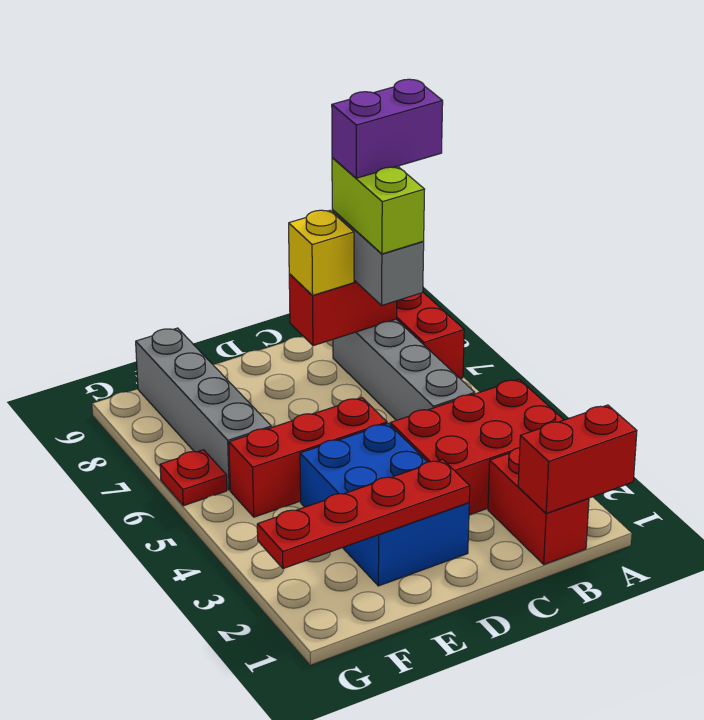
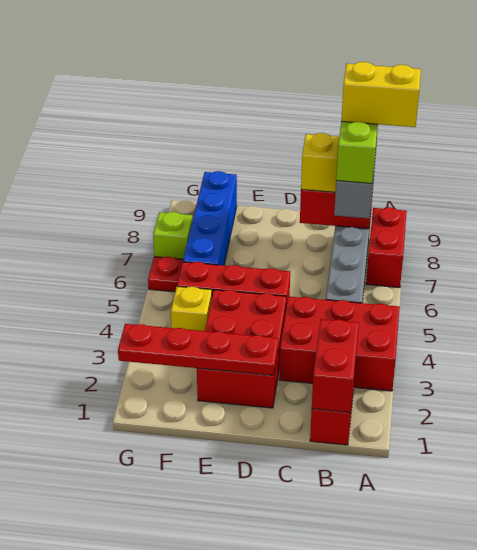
red 1x2 brick [518,405,637,514] -> red 1x2 brick turned to [312,319,359,413]
purple 1x2 brick [332,79,443,178] -> yellow 1x2 brick [341,62,421,127]
blue 2x3 brick [300,423,469,586] -> red 2x3 brick [197,290,286,408]
none -> yellow 1x1 brick [171,286,212,331]
grey 1x4 brick [136,328,271,490] -> blue 1x4 brick [183,171,237,265]
none -> lime 1x1 brick [153,212,192,259]

